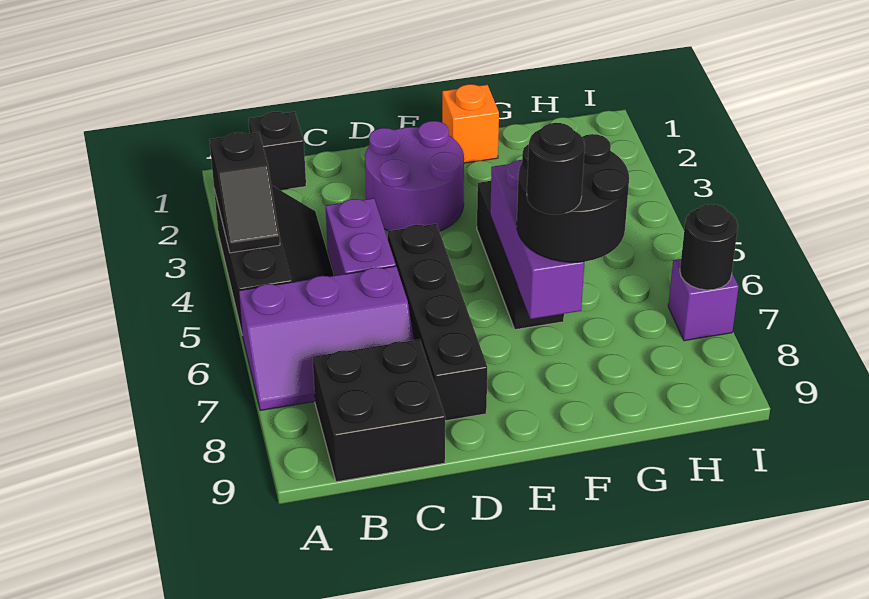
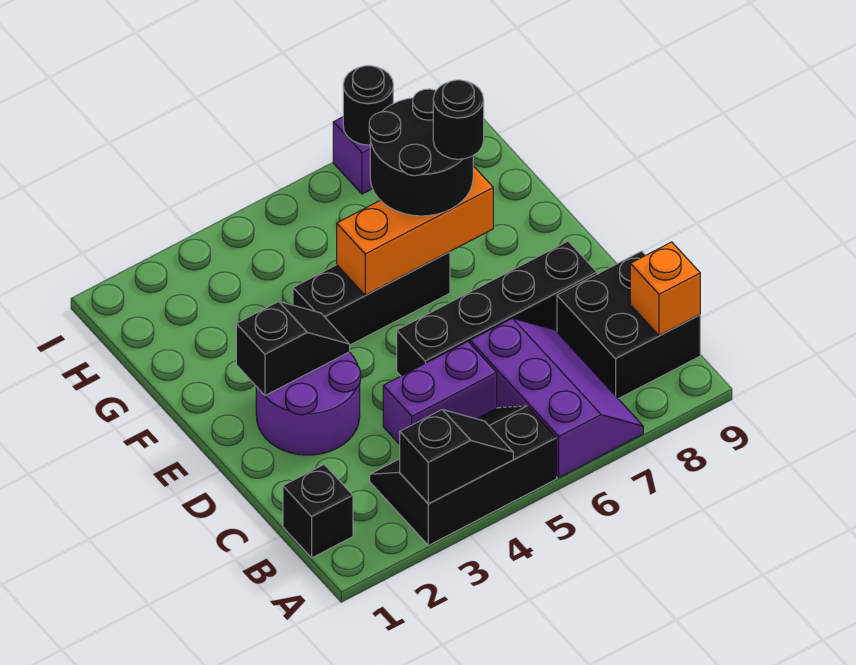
none -> black 1x2 slope [236,301,350,396]
orange 1x1 brick [442,84,499,163] -> orange 1x1 brick moved to [630,242,700,336]
purple 1x3 brick [490,160,584,319] -> orange 1x3 brick [337,166,493,295]

